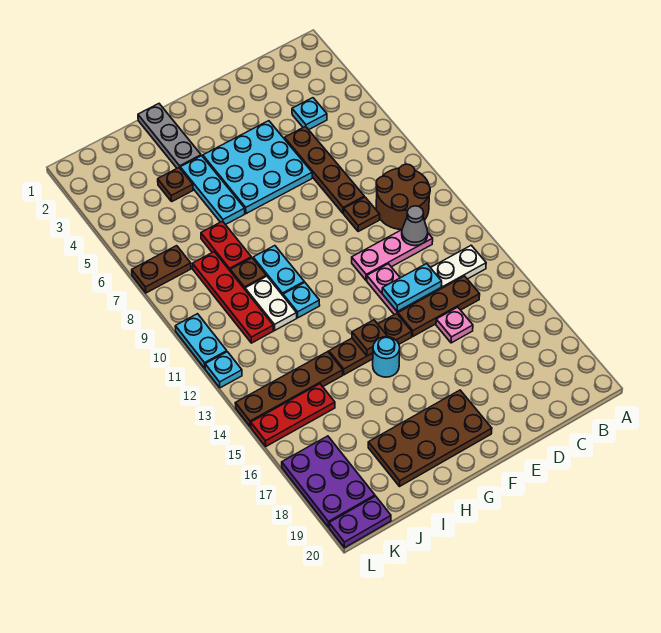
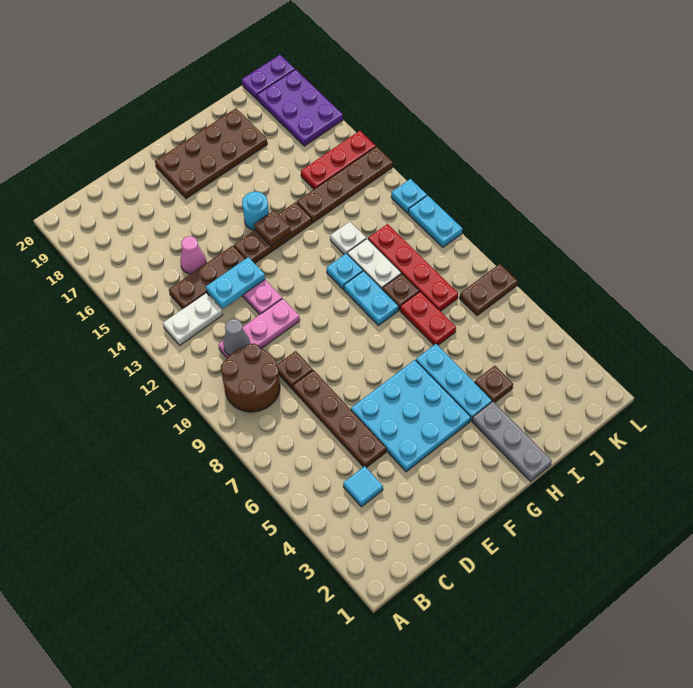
cyan 1x1 plate [292,98,327,130] -> cyan 1x1 tile [343,466,383,507]
pink 1x1 plate [436,307,473,343] -> pink 1x1 cone [180,236,206,274]
none -> white 1x1 plate [330,222,366,254]

